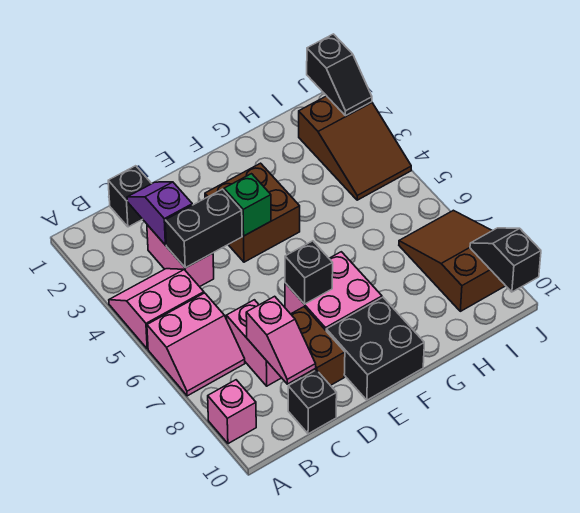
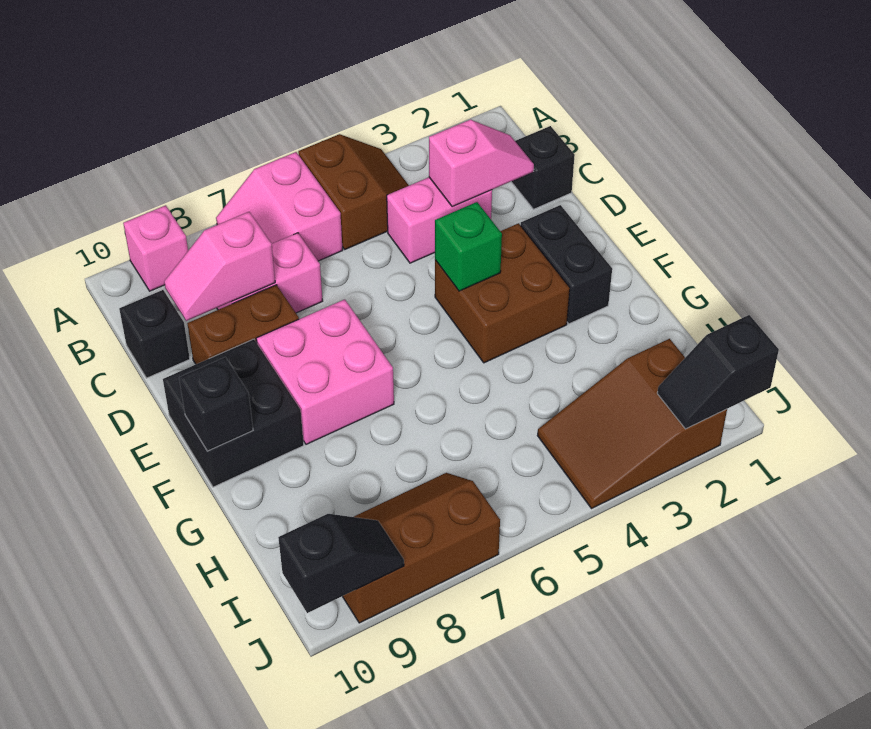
pink 2x2 slope [109,269,204,349] -> brown 2x2 slope [298,134,409,249]
purple 1x2 slope [127,182,192,245] -> pink 1x2 slope [429,120,534,207]
black 1x2 brick [165,189,242,268] -> black 1x2 brick moved to [520,205,612,324]
black 1x1 brick [285,241,333,304] -> black 1x1 brick moved to [179,357,253,451]
brown 2x3 slope [399,210,505,311] -> brown 2x3 slope turned to [342,473,500,623]

